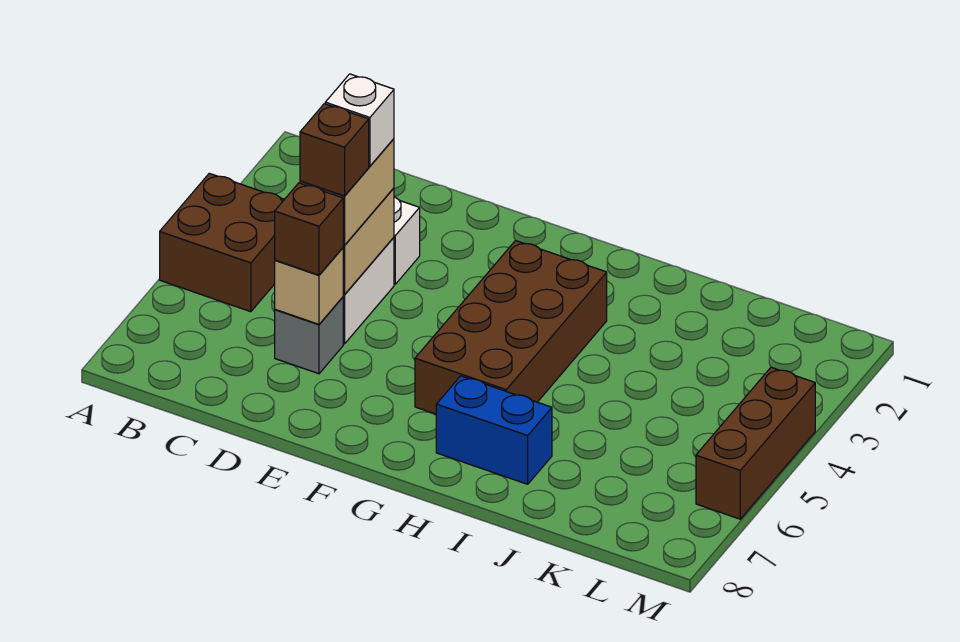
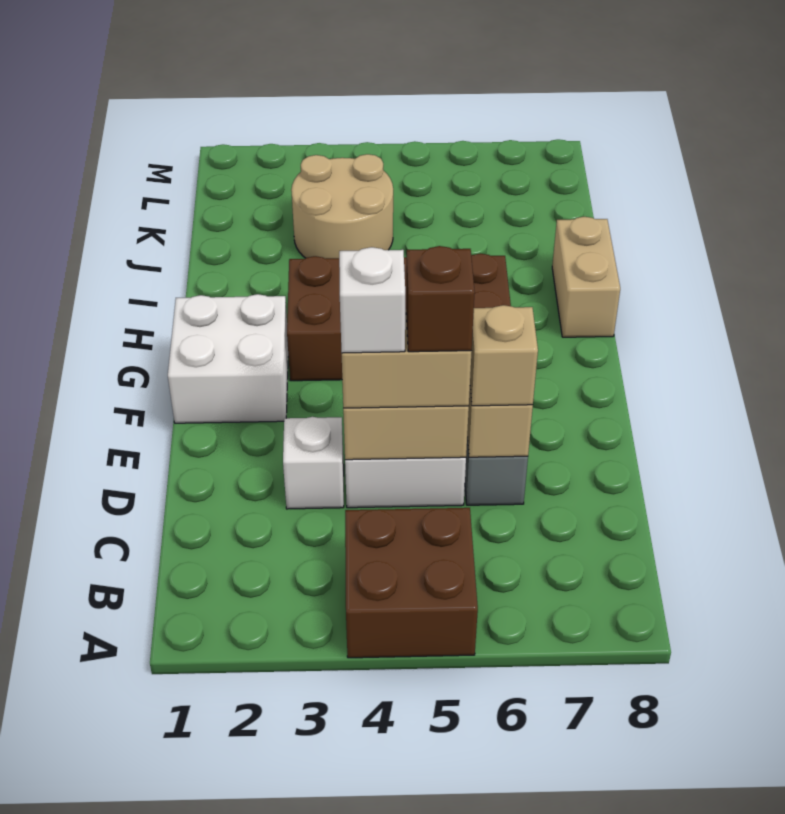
brown 1x1 brick [275,183,343,275] -> tan 1x1 brick [470,305,538,406]
none -> white 2x2 brick [168,294,288,423]
blue 1x2 brick [436,376,552,484] -> none
none -> tan 1x2 brick [552,217,620,337]
none -> tan 2x2 round brick [291,154,393,259]
brown 1x3 brick [696,367,815,519] -> none

